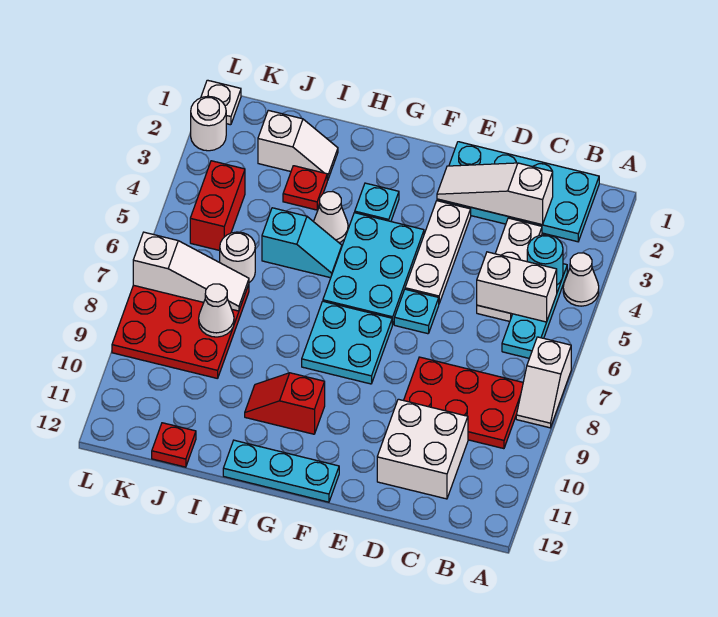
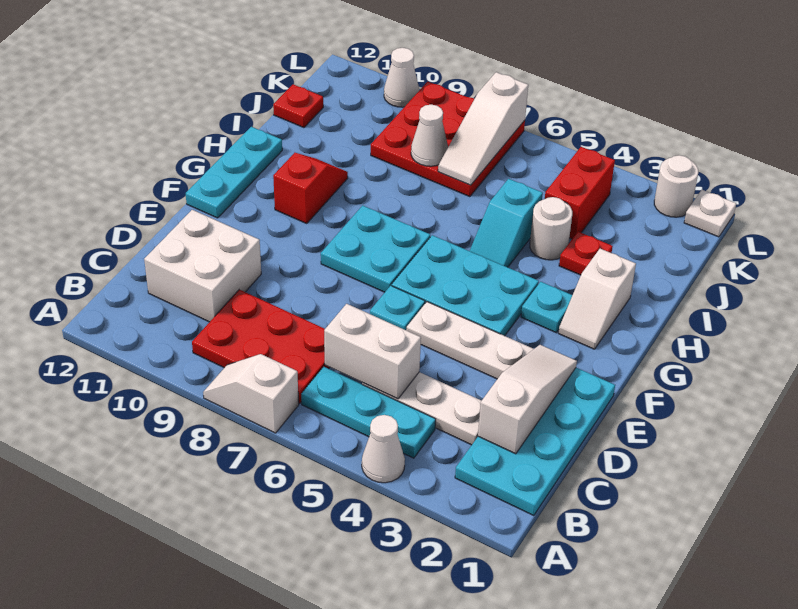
cyan 1x1 round brick [527,235,563,285] -> none
white 1x2 brick [477,252,557,322] -> white 1x2 brick turned to [324,304,421,399]
red 2x3 plate [404,357,523,449] -> red 2x3 plate turned to [192,290,330,404]
white 1x1 cone [314,192,348,243] -> white 1x1 cone moved to [384,48,419,107]
white 1x2 slope [258,110,338,180] -> white 1x2 slope moved to [558,249,636,349]
white 1x1 round brick [220,232,255,282] -> white 1x1 round brick moved to [530,197,572,260]
red 1x2 brick [190,161,245,251] -> red 1x2 brick turned to [545,147,615,239]

